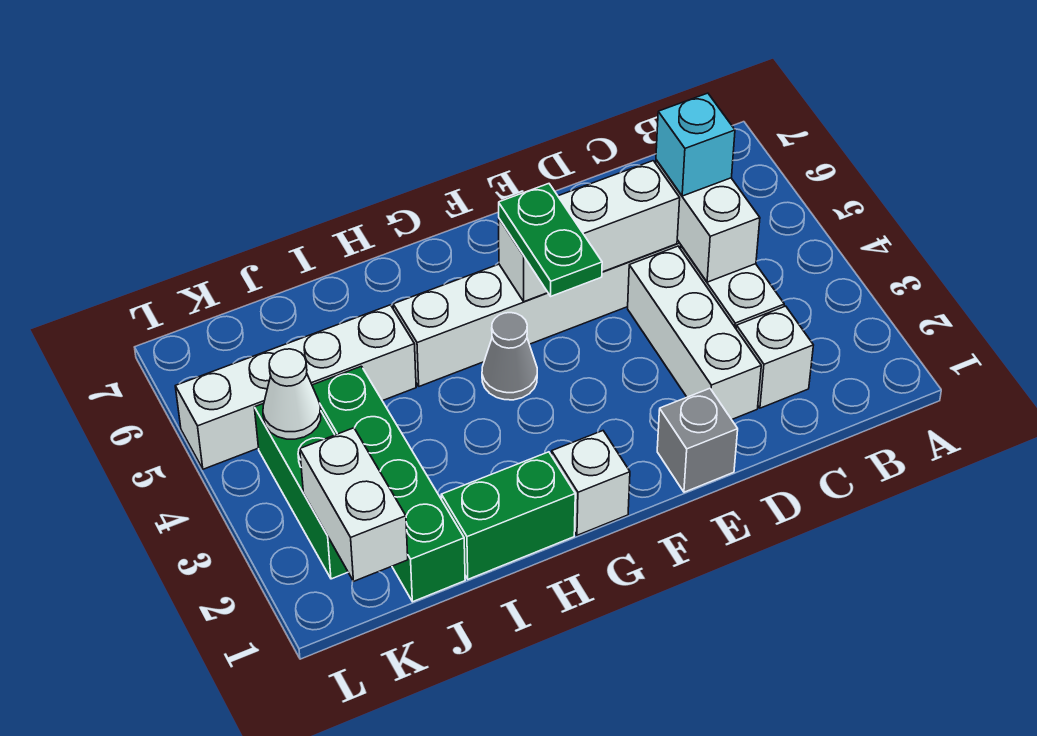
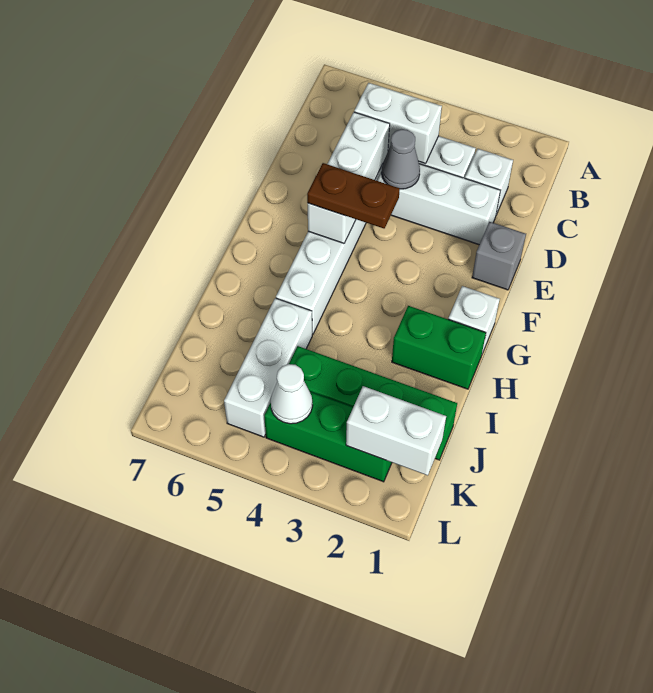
cyan 1x1 brick [656,93,735,196] -> none
green 1x2 plate [499,184,602,296] -> brown 1x2 plate [307,163,400,228]
grey 1x1 cone [482,313,537,400] -> grey 1x1 cone moved to [382,129,420,189]
green 1x2 brick [441,452,575,579] -> green 1x2 brick turned to [392,306,486,389]
white 1x4 brick [175,305,416,469] -> white 1x3 brick [224,298,312,437]

